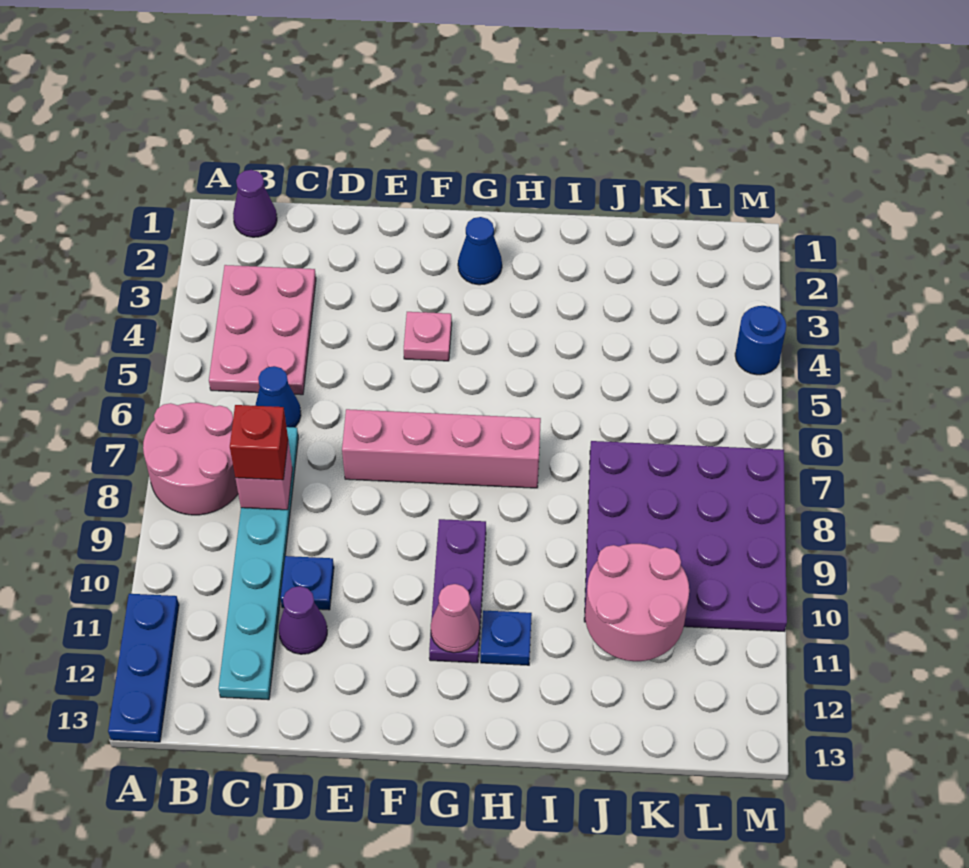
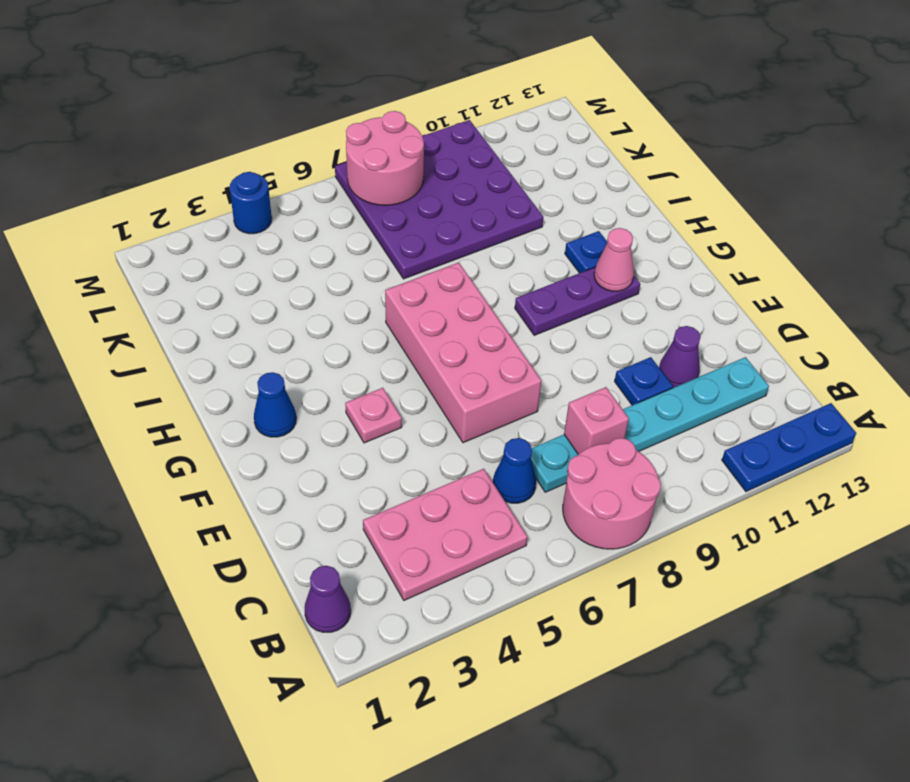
red 1x1 brick [230,405,288,480] -> none
pink 1x4 brick [342,409,541,488] -> pink 2x4 brick [385,263,541,443]
pink 2x2 round brick [585,544,689,661] -> pink 2x2 round brick moved to [346,111,424,205]

